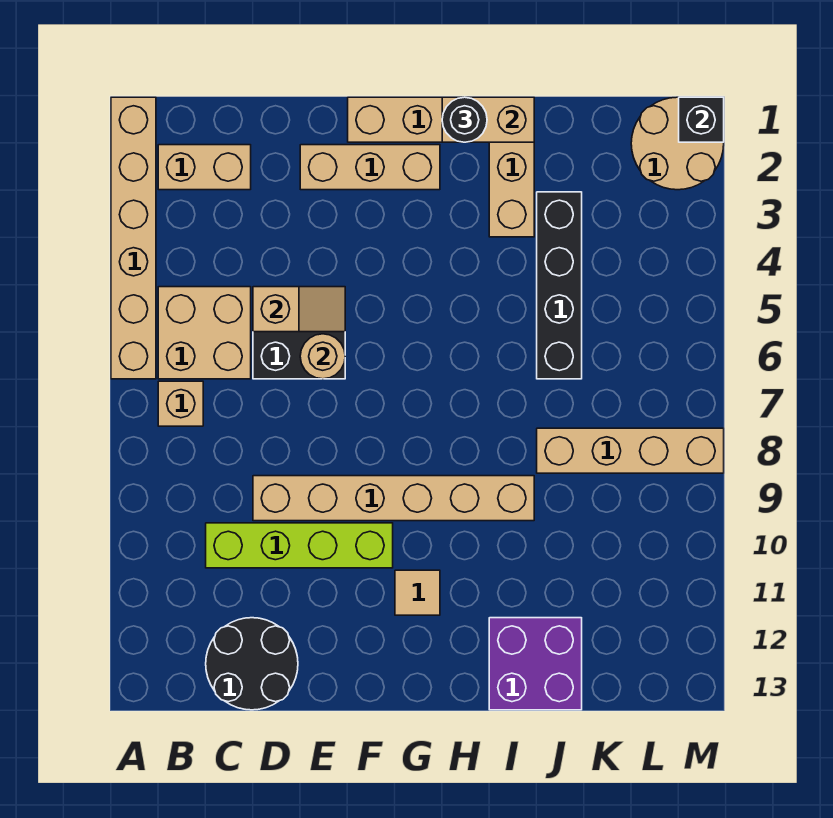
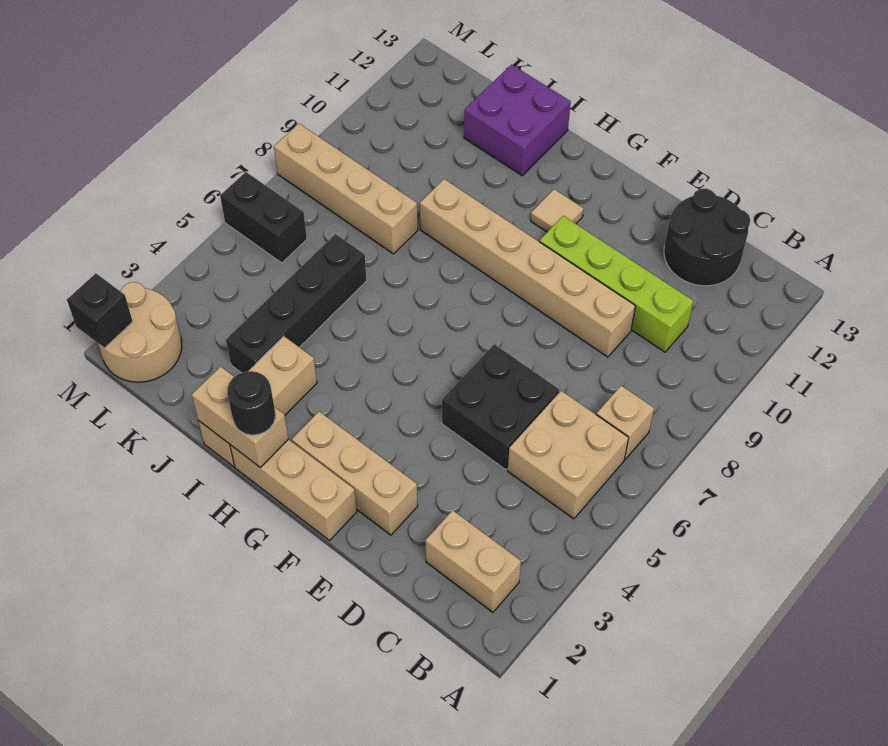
tan 1x6 brick [111,97,156,379] -> none
tan 1x2 slope [253,287,345,332] -> none
tan 1x1 round brick [300,334,345,379] -> none
none -> black 1x2 brick [220,172,307,263]

